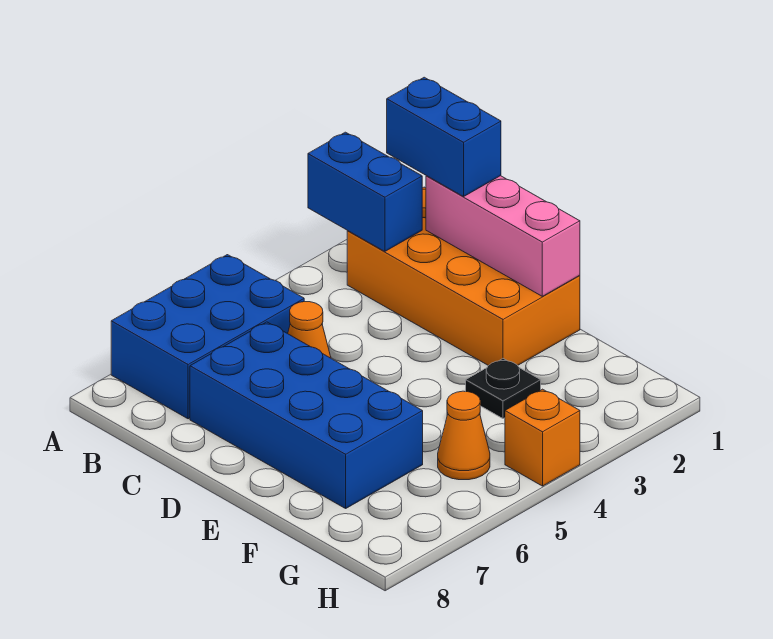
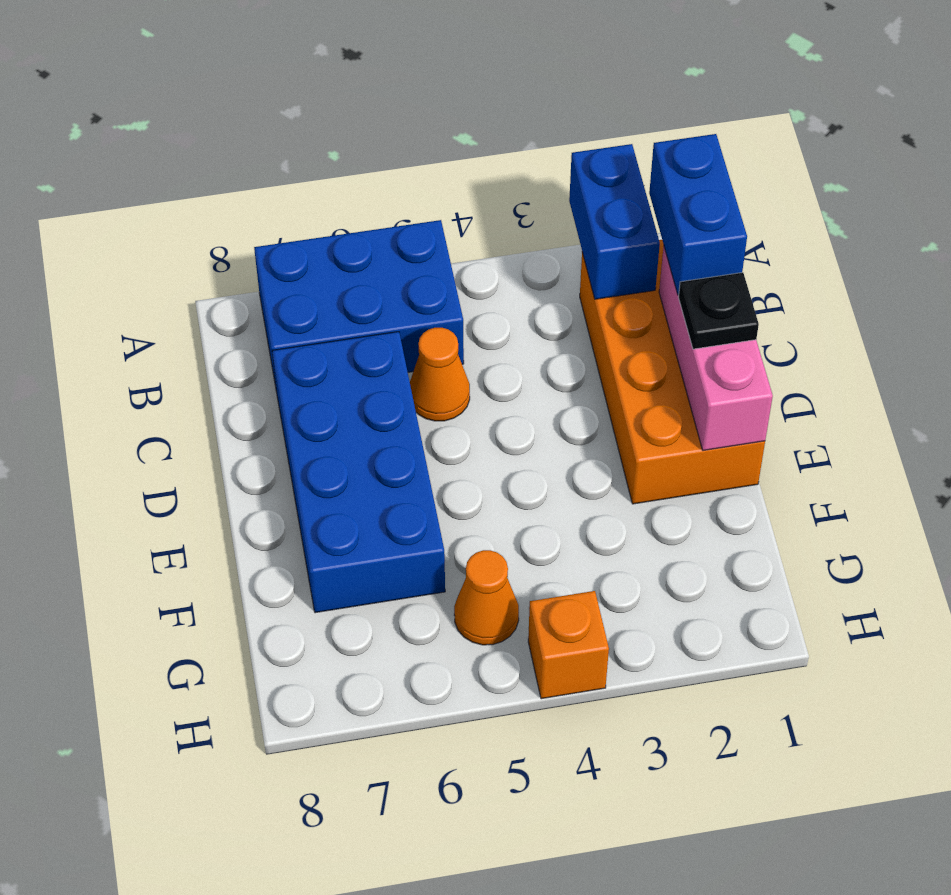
black 1x1 plate [466,359,541,419] -> black 1x1 plate moved to [678,272,759,349]

